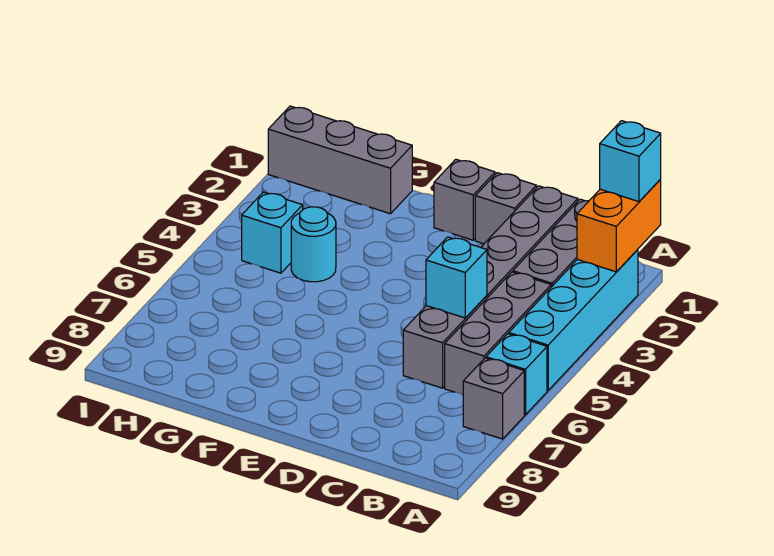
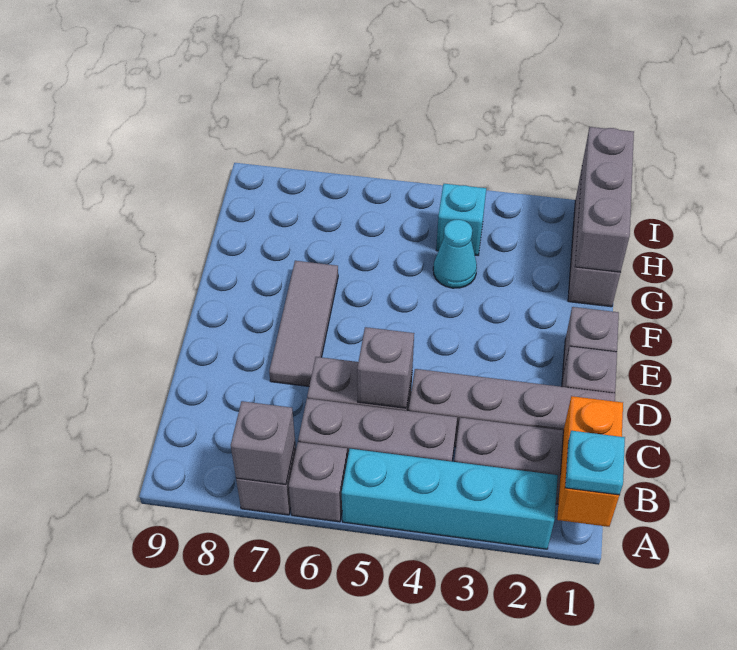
orange 1x2 brick [577,179,661,272] -> orange 1x2 brick turned to [557,396,623,527]
cyan 1x1 brick [600,121,661,202] -> cyan 1x1 plate [565,431,625,495]
cyan 1x1 brick [486,334,547,415] -> grey 1x1 brick [289,442,347,522]
none -> grey 1x1 brick [231,401,295,485]
cyan 1x1 brick [426,237,487,318] -> grey 1x1 brick [357,327,414,408]
none -> grey 1x3 tile [269,261,338,386]
none -> grey 1x3 brick [575,127,634,272]
cyan 1x1 round brick [291,207,336,282] -> cyan 1x1 cone [433,220,477,288]

